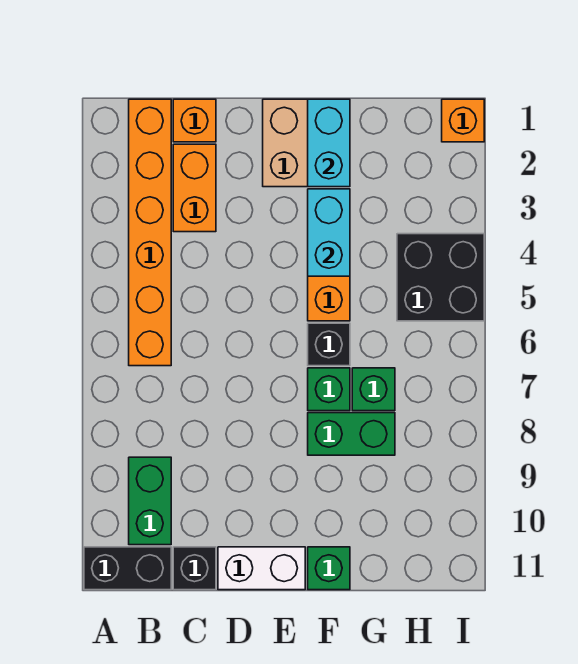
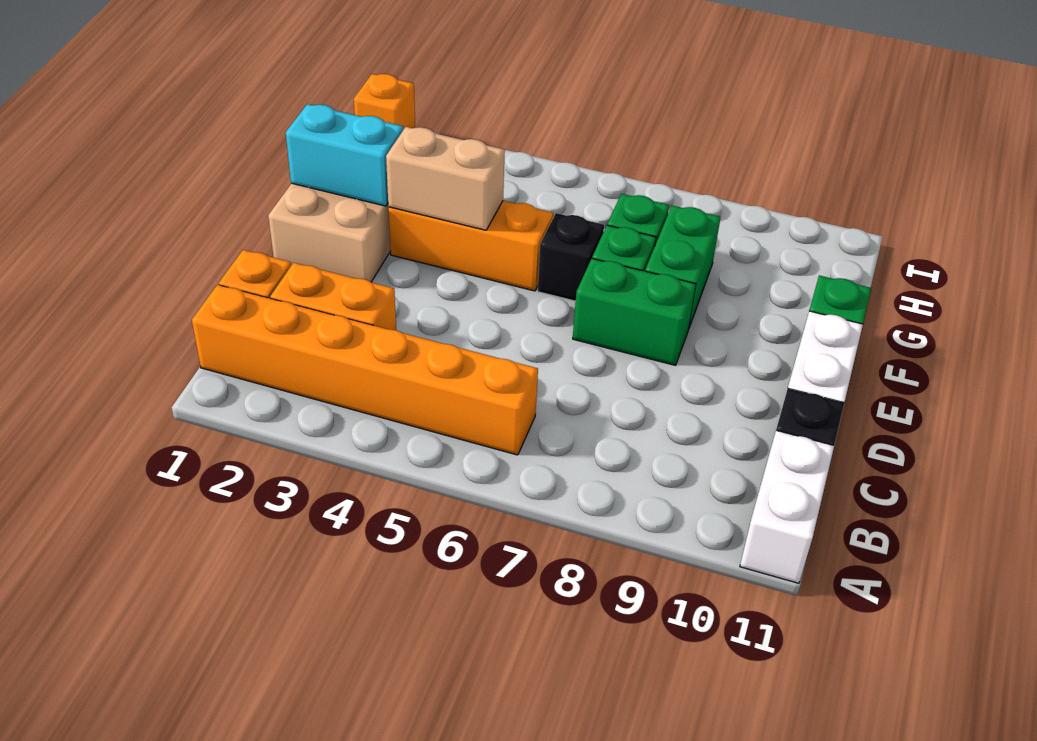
black 1x2 brick [84,547,171,590] -> white 1x2 brick [740,431,834,583]
green 1x2 brick [129,457,171,545] -> green 1x2 brick moved to [573,258,696,365]
cyan 1x2 brick [308,189,350,276] -> tan 1x2 brick [386,127,505,230]
black 2x2 brick [397,234,484,321] -> none

